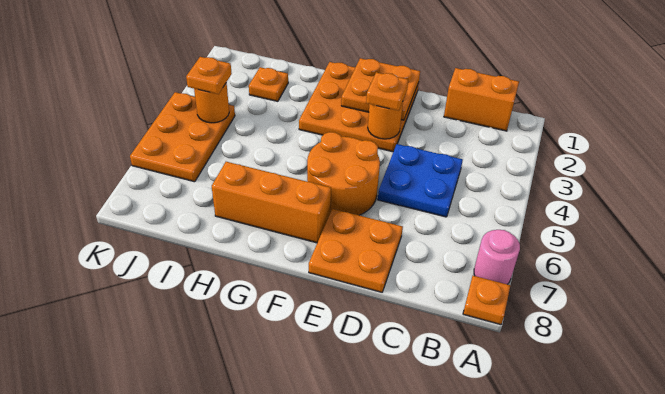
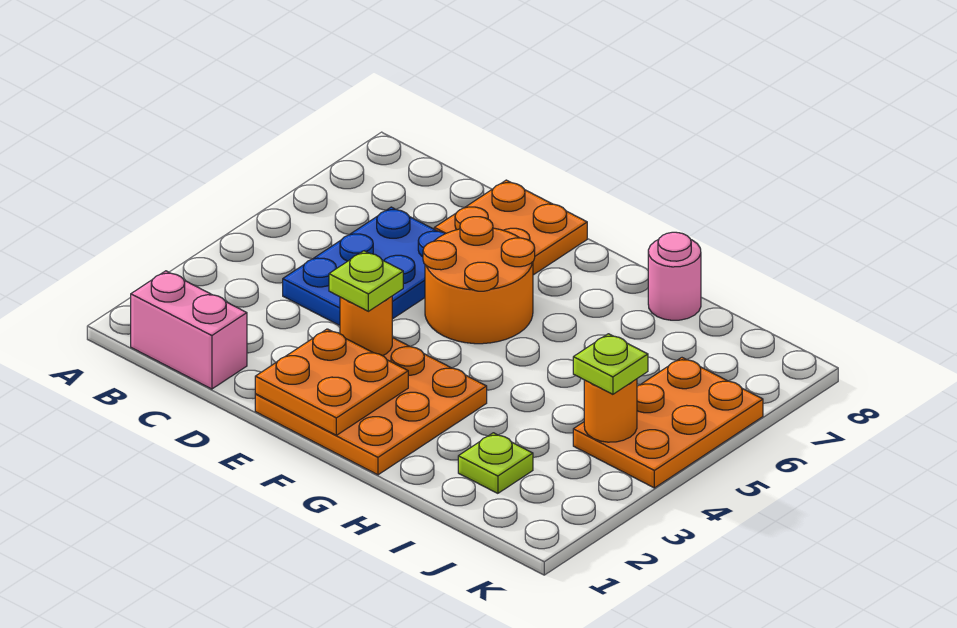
pink 1x1 round brick [474,230,520,284] -> pink 1x1 round brick moved to [648,232,701,320]
orange 1x1 plate [463,276,510,325] -> none
orange 1x2 brick [444,68,519,131] -> pink 1x2 brick [131,271,247,389]
blue 2x2 plate [378,144,463,217] -> blue 2x3 plate [283,207,446,325]
orange 1x1 plate [366,72,408,111] -> lime 1x1 plate [329,251,403,311]
orange 1x3 brick [212,162,331,243] -> none
orange 1x1 plate [249,67,288,101] -> lime 1x1 plate [458,433,533,493]
orange 1x1 plate [186,57,232,94] -> lime 1x1 plate [573,334,648,394]

